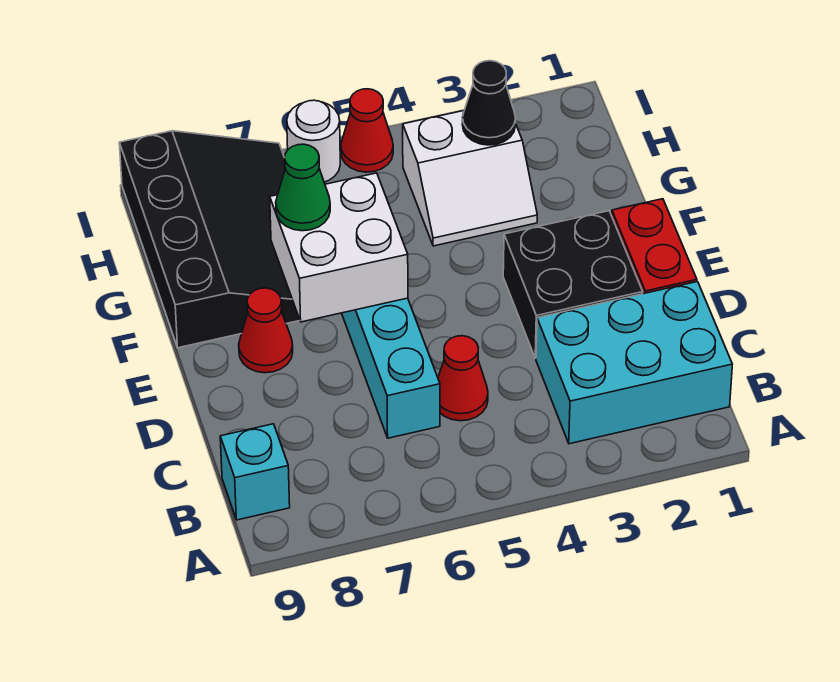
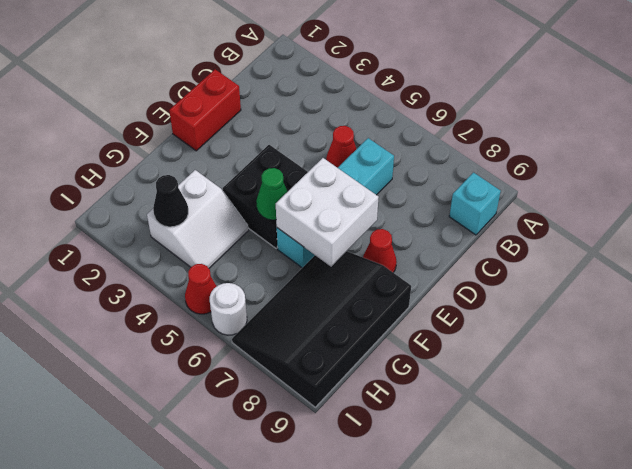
cyan 2x3 brick [536,282,732,444] -> none
black 2x2 brick [503,211,643,358] -> black 2x2 brick moved to [223,145,308,248]
green 1x1 cone [276,144,330,231] -> green 1x1 cone moved to [256,168,288,220]
white 2x2 slope [403,111,537,246] -> white 2x2 slope turned to [147,170,249,268]

